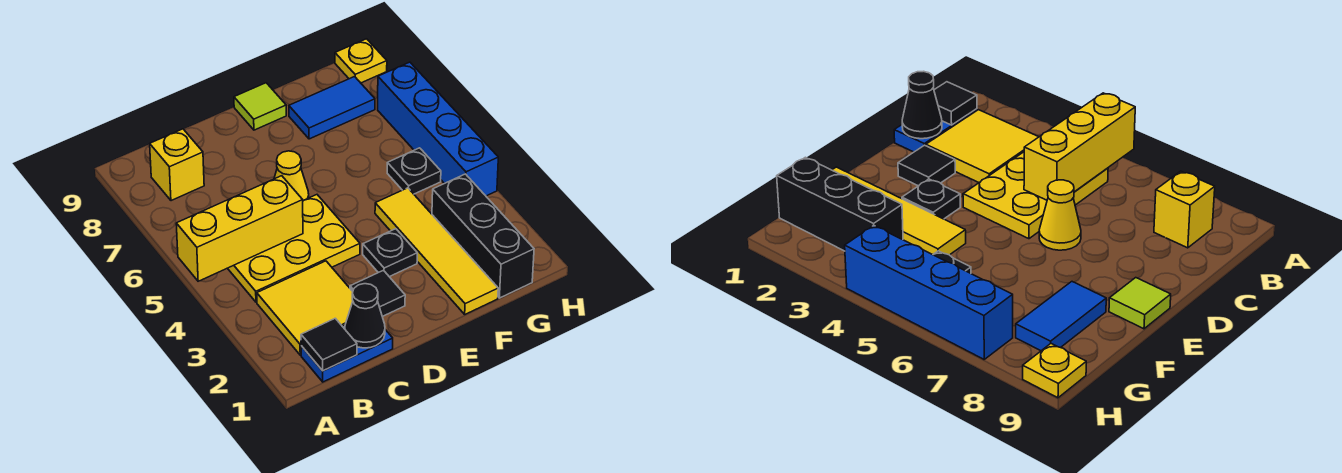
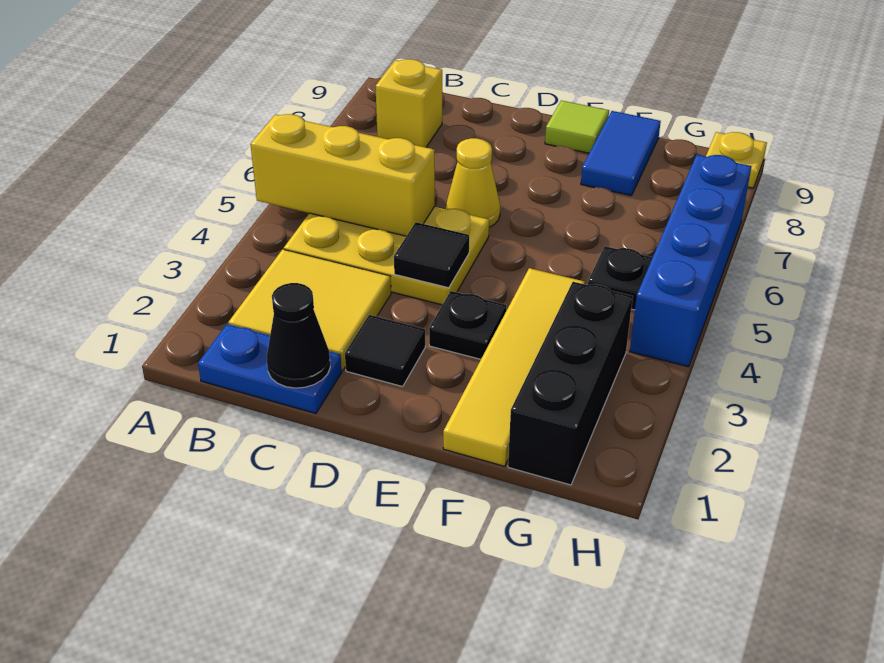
black 1x1 tile [301,318,357,371] -> black 1x1 tile moved to [394,222,469,288]
blue 1x2 tile [289,77,375,139] -> blue 1x2 tile turned to [581,111,661,196]

